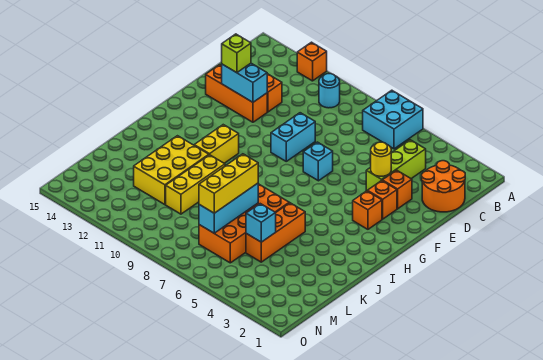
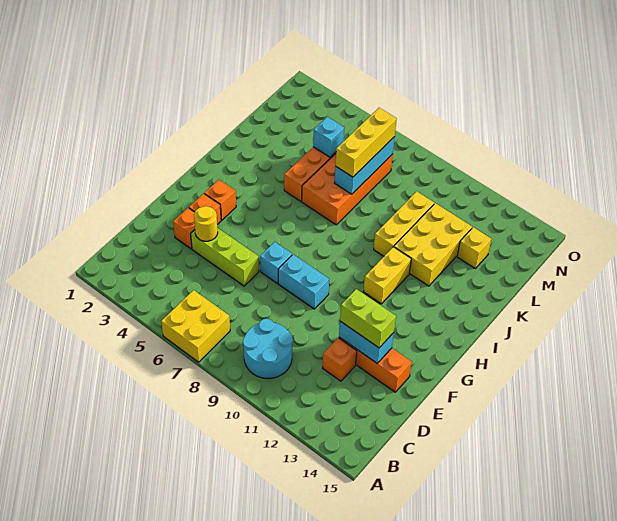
cyan 2x2 brick [363,90,423,149] -> yellow 2x2 brick [161,290,230,362]
orange 1x1 brick [297,42,327,81] -> none
cyan 1x1 round brick [319,74,340,108] -> cyan 2x2 round brick [243,319,293,378]
orange 2x2 round brick [422,161,465,212] -> none
lime 1x3 brick [366,140,426,190] -> lime 1x3 brick turned to [191,228,259,286]
cyan 1x2 brick [271,113,315,161] -> cyan 1x2 brick turned to [278,255,329,309]
lime 1x1 brick [222,34,251,73] -> lime 1x2 brick [340,289,396,348]
none -> yellow 1x1 brick [457,227,491,268]

